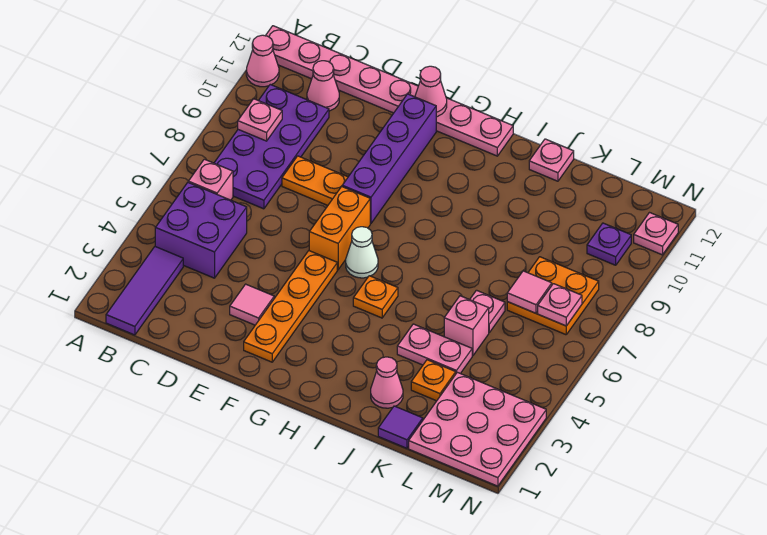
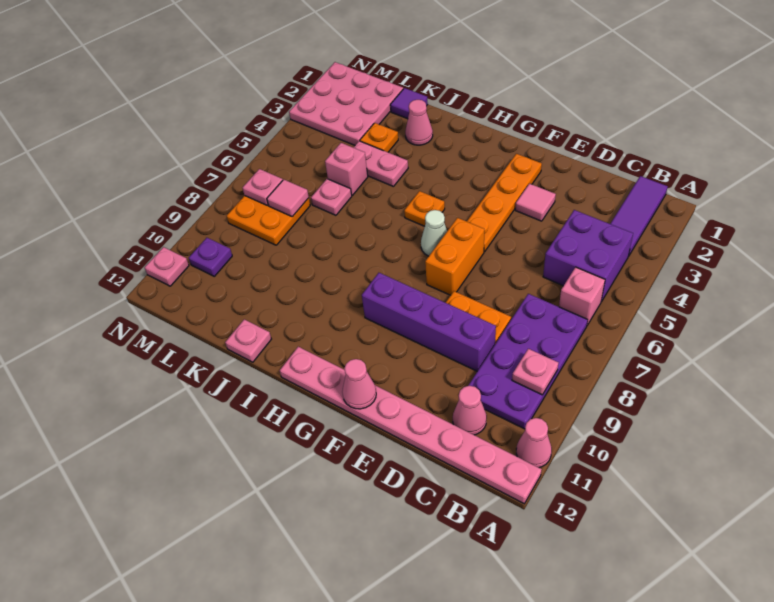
purple 1x4 brick [342,94,436,223] -> purple 1x4 brick turned to [362,273,496,371]

